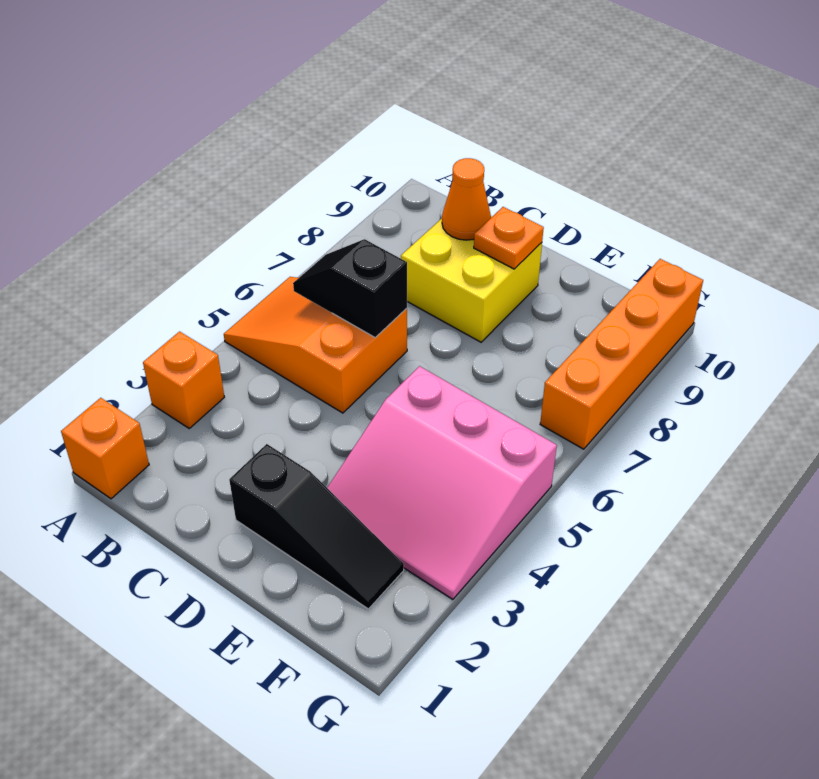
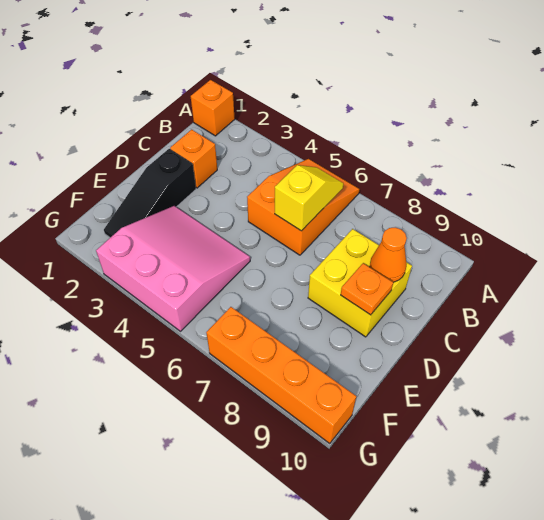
orange 1x1 brick [143,332,224,428] -> orange 1x1 brick moved to [170,130,217,188]
black 1x2 slope [293,239,407,338] -> yellow 1x2 slope [275,165,343,231]
pink 3x3 slope [327,366,557,599] -> pink 3x3 slope turned to [96,206,250,331]

